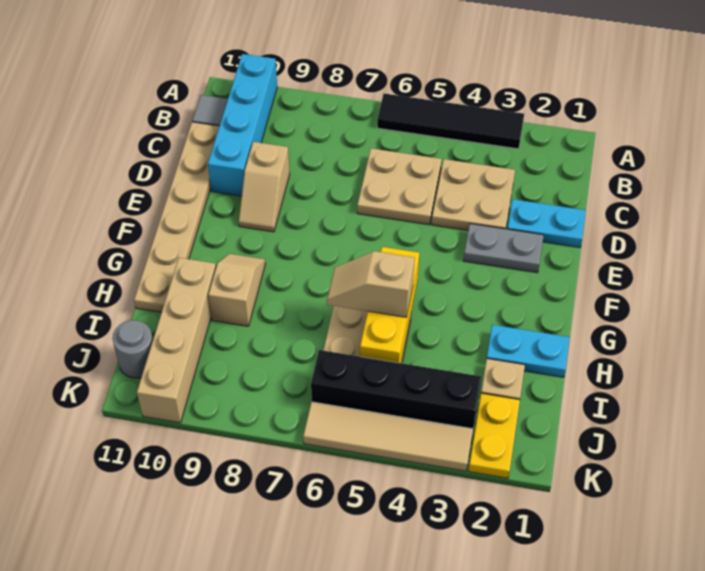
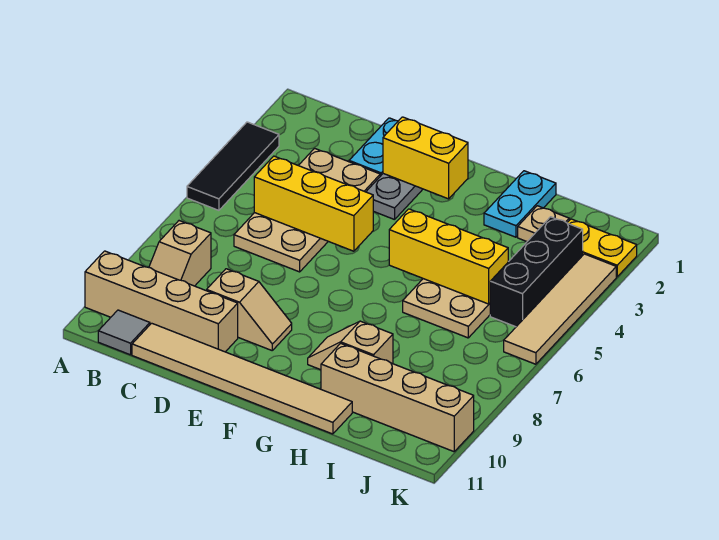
black 1x4 tile [377,94,524,149] -> black 1x3 tile [187,122,279,210]
cyan 1x4 brick [208,54,277,196] -> tan 1x4 brick [85,251,238,352]
none -> yellow 1x3 brick [254,156,373,251]
tan 1x6 plate [134,122,219,312] -> tan 1x6 tile [132,323,352,434]
none -> yellow 1x2 brick [383,117,468,199]
tan 1x2 slope [327,251,415,317] -> tan 1x2 slope moved to [149,221,211,286]
black 1x4 brick [311,350,481,429] -> black 1x3 brick [490,217,583,327]
grey 1x1 round brick [112,320,153,378] -> none

